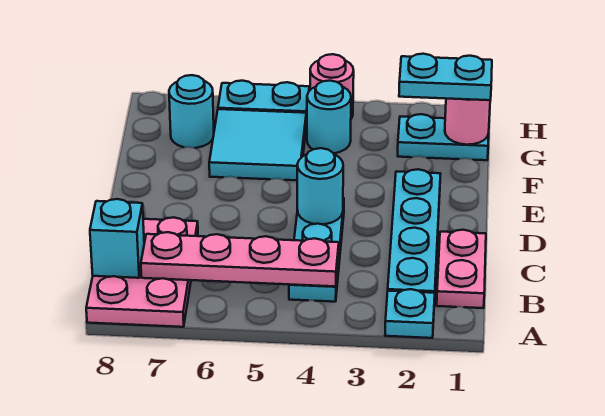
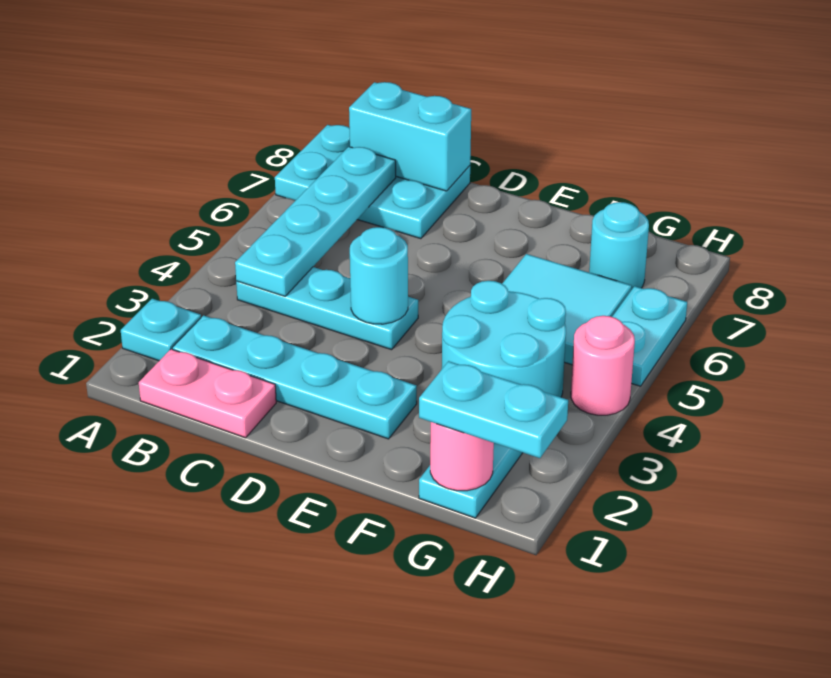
pink 2x3 plate [86,217,198,327] -> cyan 2x3 plate [275,125,470,239]
pink 1x4 plate [141,232,339,286] -> cyan 1x4 plate [235,147,396,296]
cyan 1x1 brick [90,199,144,278] -> cyan 1x2 brick [349,82,471,191]
cyan 1x2 plate [399,54,492,100] -> cyan 1x2 plate turned to [419,361,568,458]
cyan 1x1 round brick [307,81,351,153] -> cyan 2x2 round brick [442,281,566,397]

